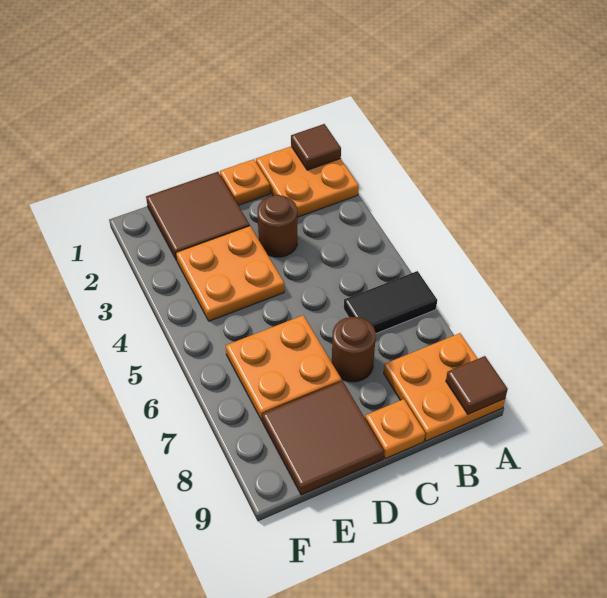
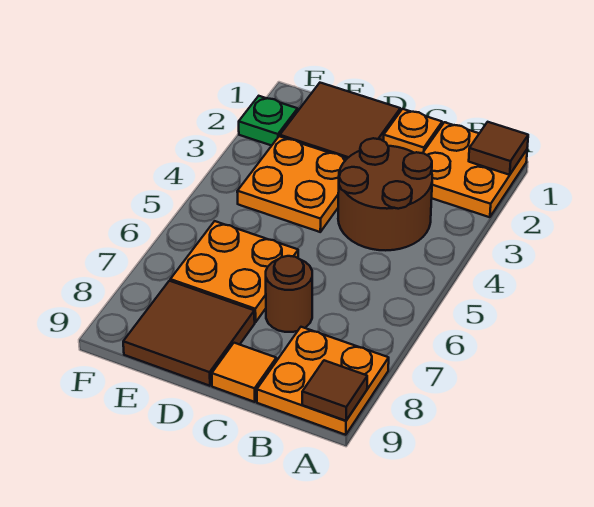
black 1x2 tile [344,271,437,333] -> none
brown 1x1 round brick [258,195,297,257] -> brown 2x2 round brick [338,138,432,250]
orange 1x1 plate [365,399,425,459] -> orange 1x1 tile [212,343,276,402]
none -> green 1x1 plate [239,96,298,146]

